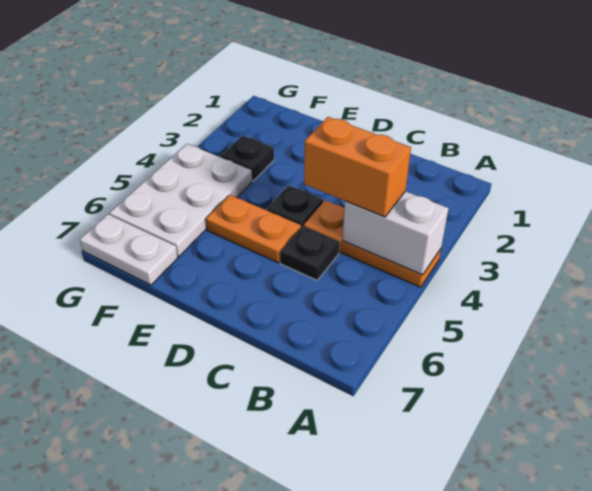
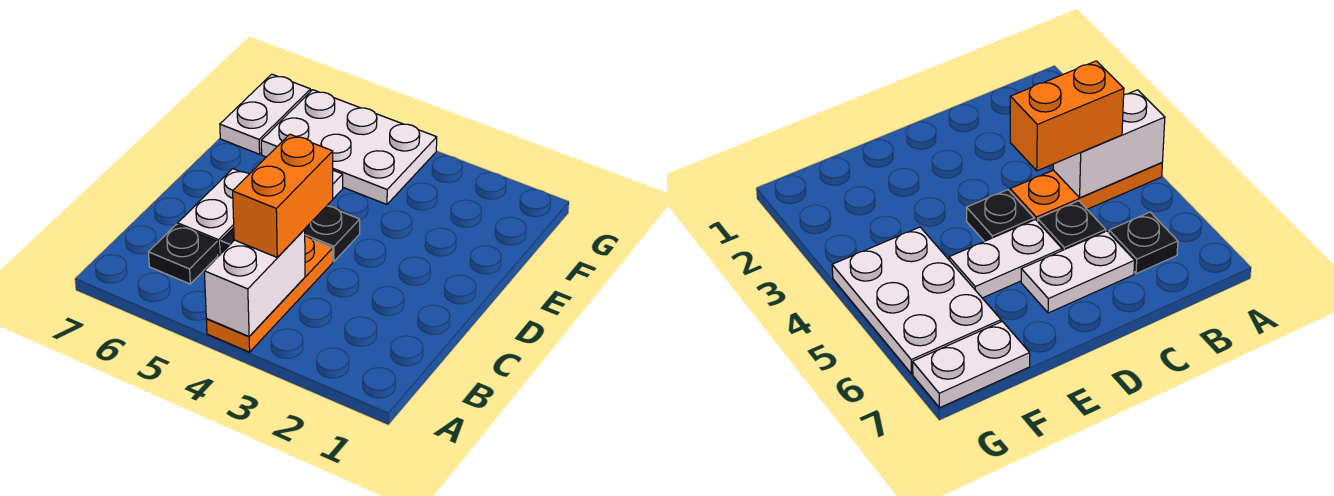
none -> white 1x2 plate [178,169,249,255]
orange 1x2 plate [206,195,301,263] -> white 1x2 plate [949,220,1062,298]
black 1x1 plate [221,136,274,181] -> black 1x1 plate moved to [148,224,218,284]

